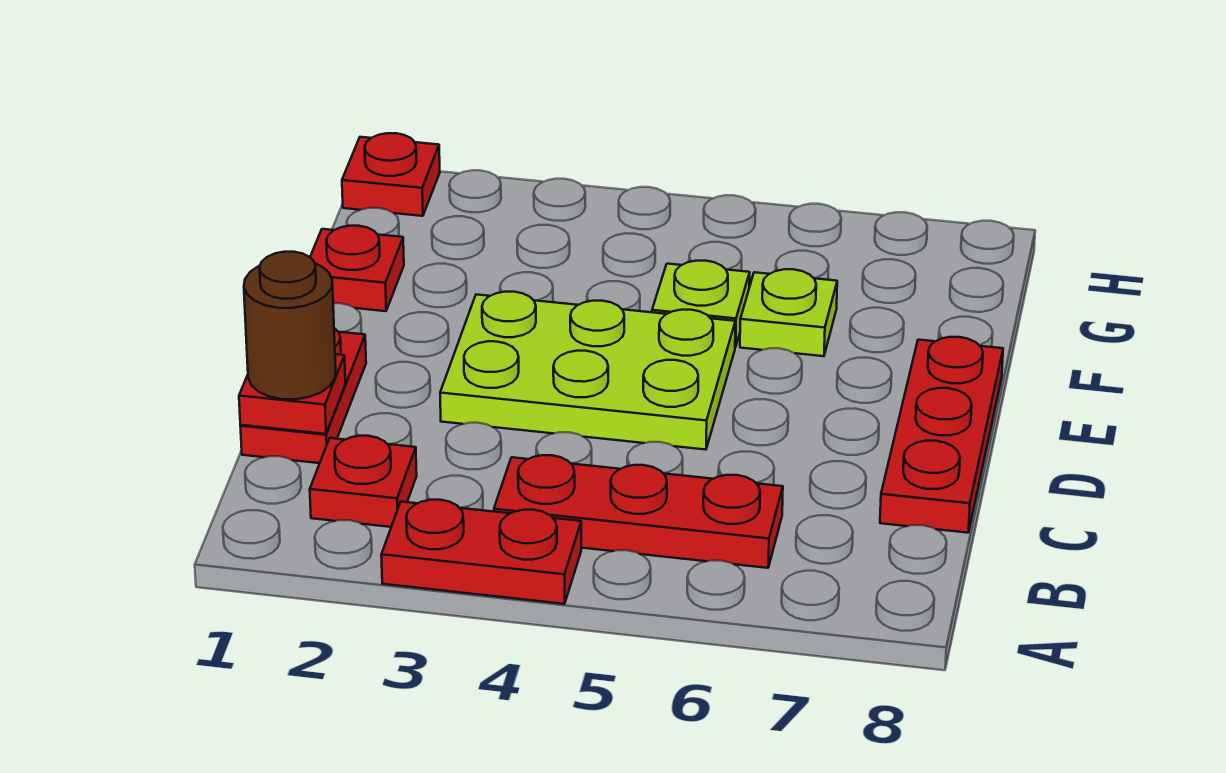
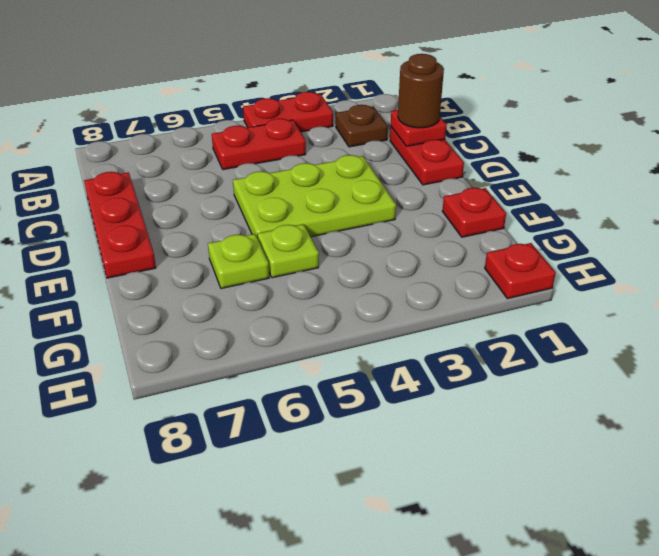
red 1x1 plate [310,436,417,527] -> brown 1x1 plate [336,105,388,147]
red 1x3 plate [494,455,783,568] -> red 1x2 plate [212,119,306,170]

